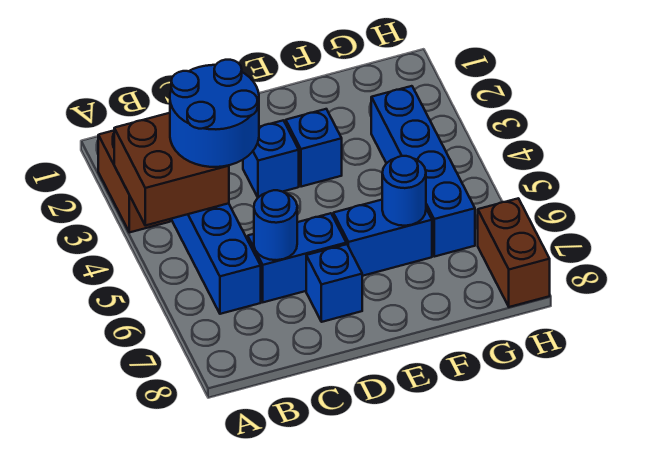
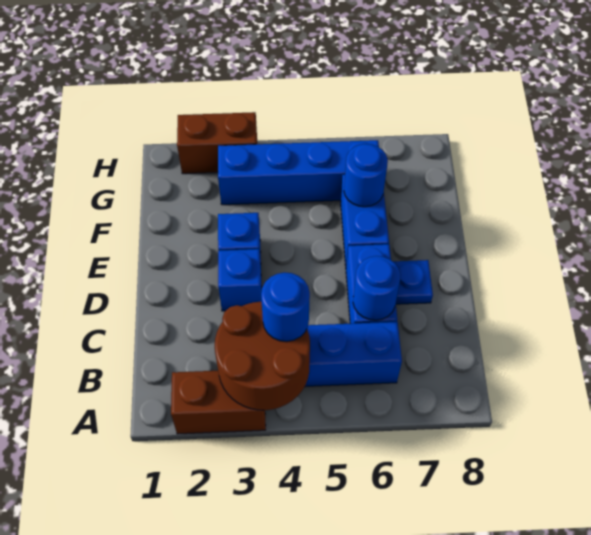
brown 2x2 brick [114,113,229,226] -> brown 2x2 round brick [215,302,310,410]
blue 2x2 round brick [170,60,259,167] -> blue 1x1 round brick [261,272,310,342]
blue 1x1 brick [306,244,362,322] -> blue 1x1 plate [393,260,433,304]
brown 1x2 brick [478,198,550,307] -> brown 1x2 brick moved to [177,112,257,174]

